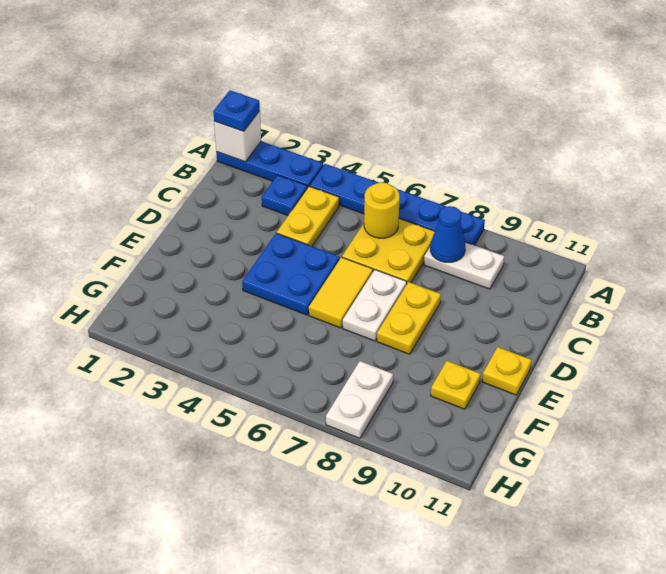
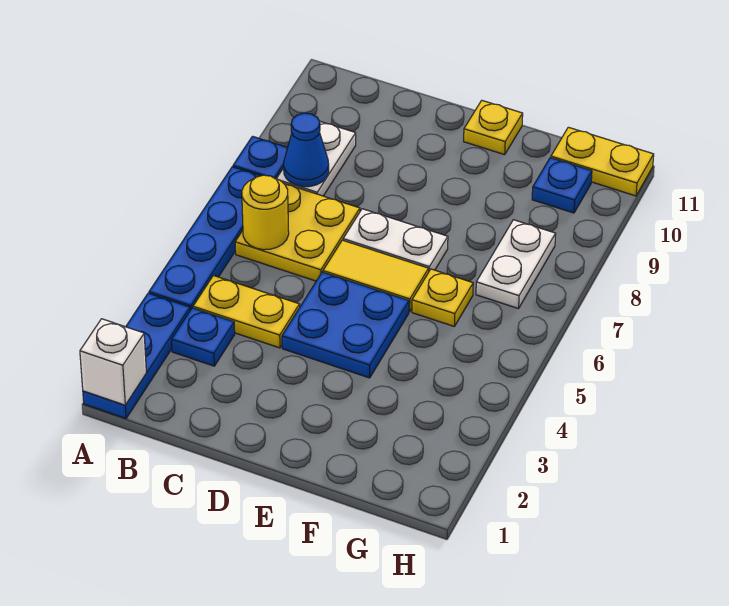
blue 1x1 plate [213,90,260,131] -> blue 1x1 plate moved to [532,158,592,213]
yellow 1x2 plate [377,282,441,354] -> yellow 1x2 plate moved to [551,127,654,196]
yellow 1x1 plate [431,361,481,409] -> yellow 1x1 plate moved to [412,269,473,326]
white 1x2 plate [326,361,393,438] -> white 1x2 plate turned to [476,220,556,309]

